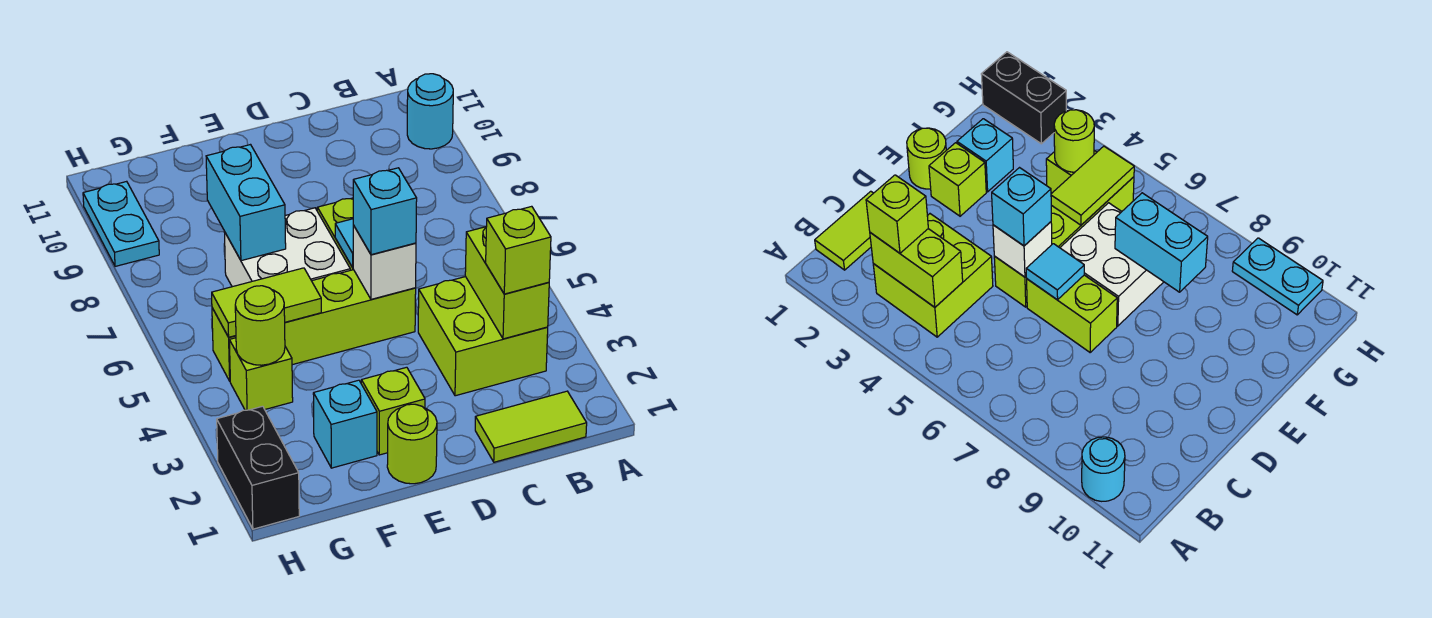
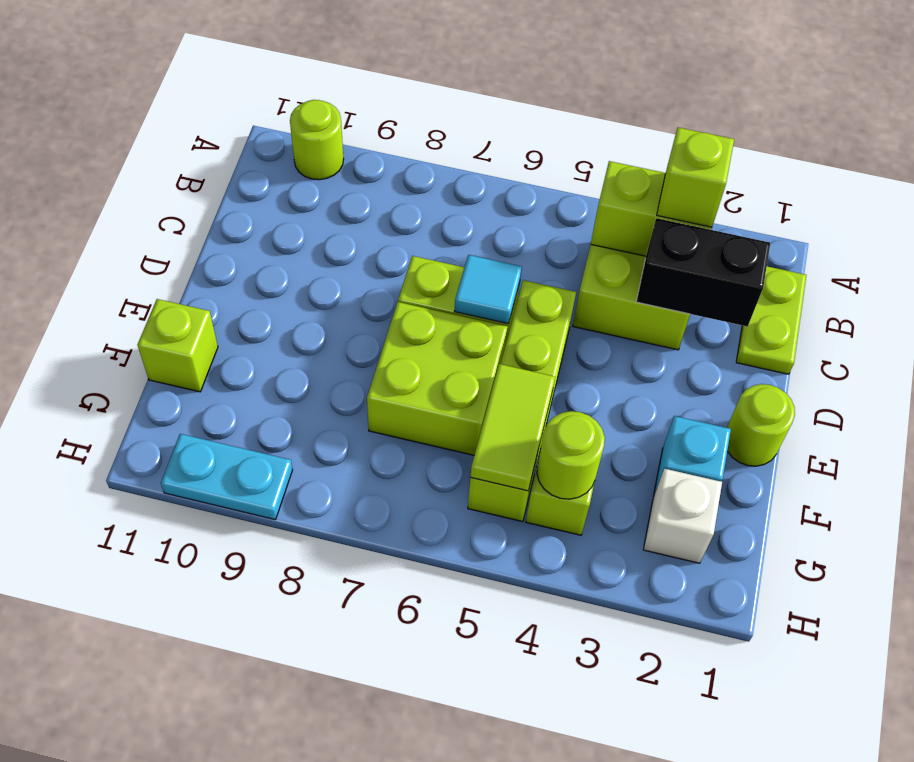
cyan 1x1 round brick [407,74,453,149] -> lime 1x1 round brick [290,100,344,180]
lime 1x2 tile [475,391,587,462] -> lime 1x2 plate [736,266,806,374]
white 1x1 brick [353,225,416,299] -> white 1x1 brick moved to [643,469,722,563]
cyan 1x1 brick [353,168,417,255] -> none
lime 1x1 brick [361,367,425,455] -> lime 1x1 brick moved to [137,299,218,392]
white 2x2 brick [224,208,350,287] -> lime 2x2 brick [367,302,508,455]
cyan 1x2 brick [206,145,286,261] -> none
black 1x2 brick [217,406,299,529] -> black 1x2 brick moved to [636,218,770,326]

